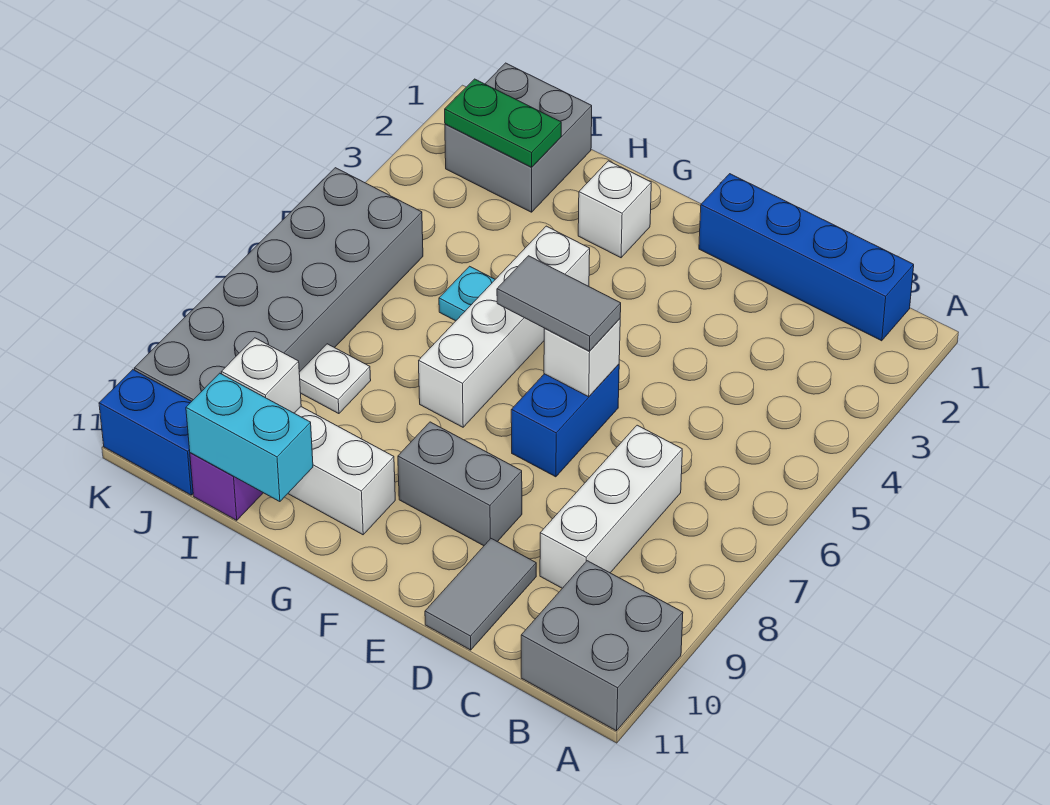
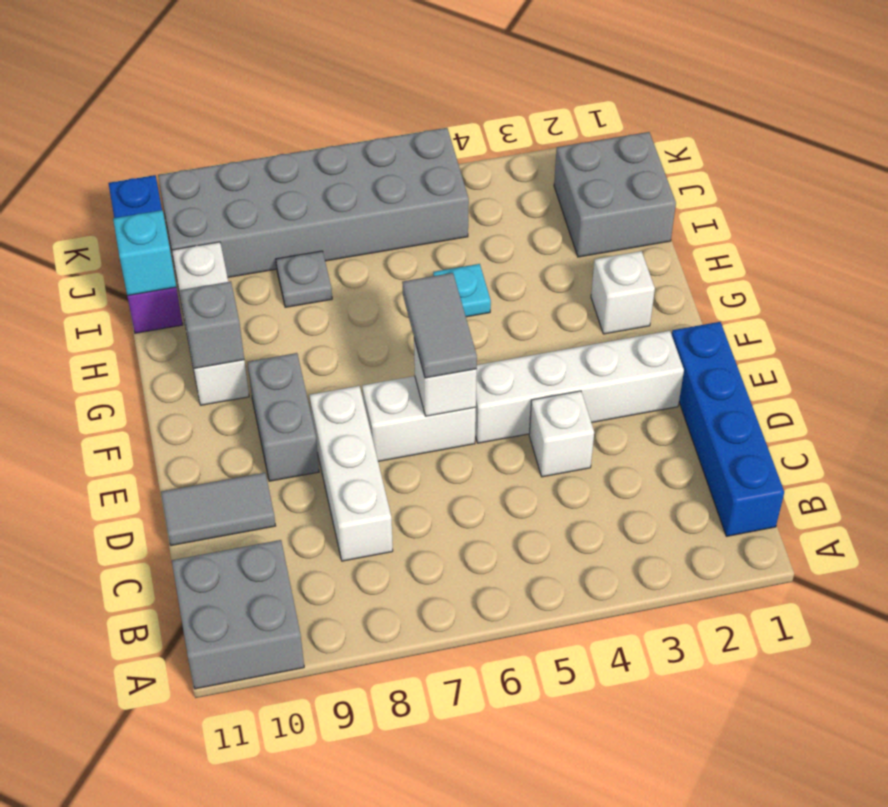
white 1x3 brick [540,425,682,588] -> white 1x3 brick turned to [309,386,393,561]
blue 1x2 brick [511,364,619,477] -> white 1x2 brick [362,376,476,461]
white 1x4 brick [419,226,590,427] -> white 1x4 brick moved to [475,331,684,443]
none -> grey 1x1 brick [180,282,244,369]
cyan 1x2 brick [186,373,313,502] -> cyan 1x1 brick [113,210,176,296]
green 1x2 plate [445,79,561,167] -> none
white 1x1 plate [299,344,371,414] -> grey 1x1 plate [276,251,332,307]
white 1x1 brick [221,338,301,413] -> white 1x1 brick moved to [529,391,594,477]

